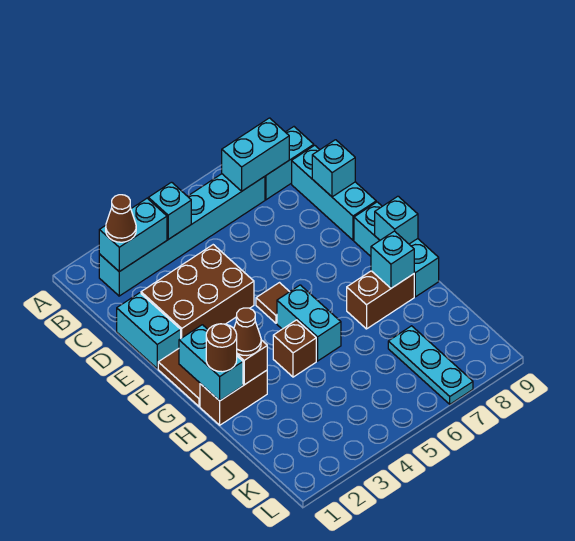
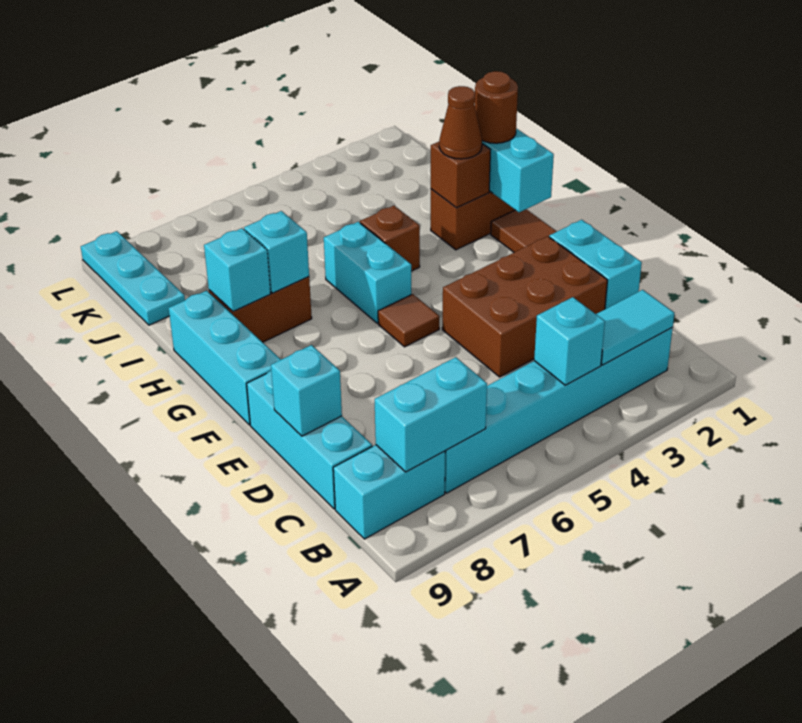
cyan 1x2 brick [99,198,167,272] -> cyan 1x2 tile [596,290,674,365]
brown 1x1 cone [106,195,136,242] -> none
cyan 1x1 brick [375,196,418,244] -> cyan 1x1 brick moved to [244,211,309,293]
cyan 1x3 plate [388,326,473,404] -> cyan 1x3 plate moved to [81,231,185,325]

